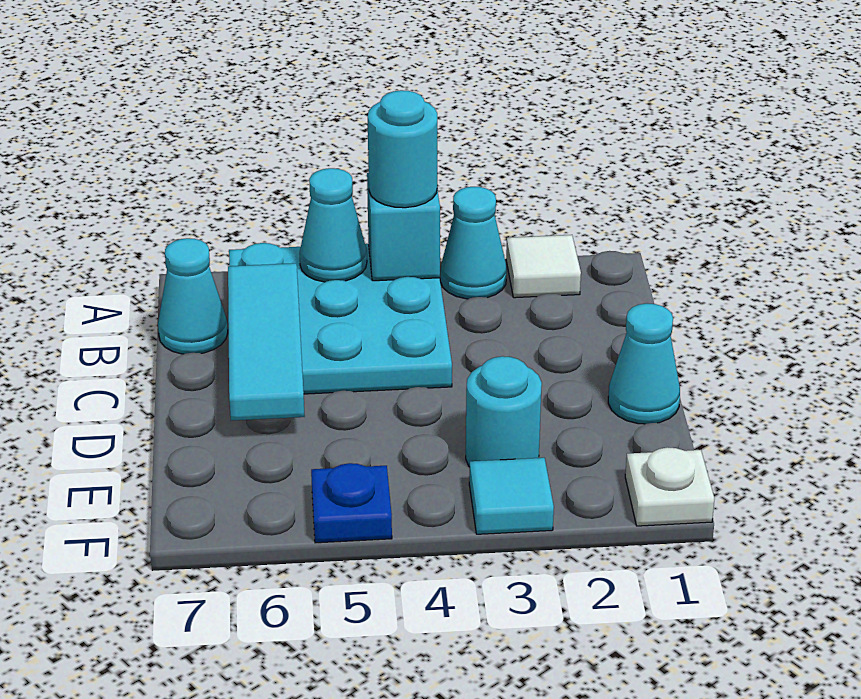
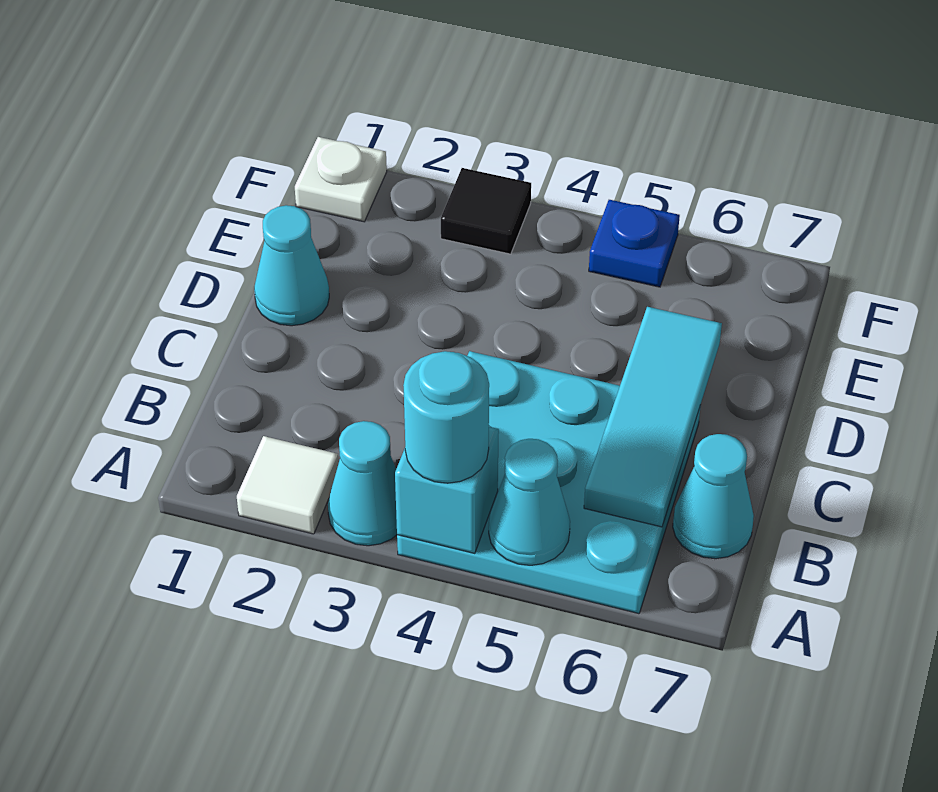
cyan 1x1 round brick [466,356,542,467] -> none
cyan 1x1 tile [469,458,554,534] -> black 1x1 tile [441,168,531,254]

